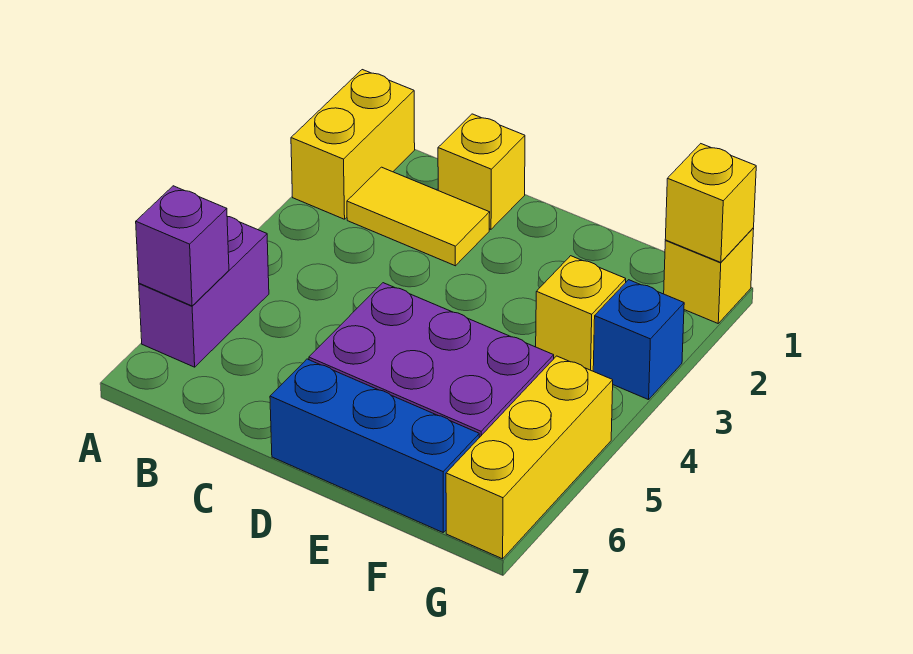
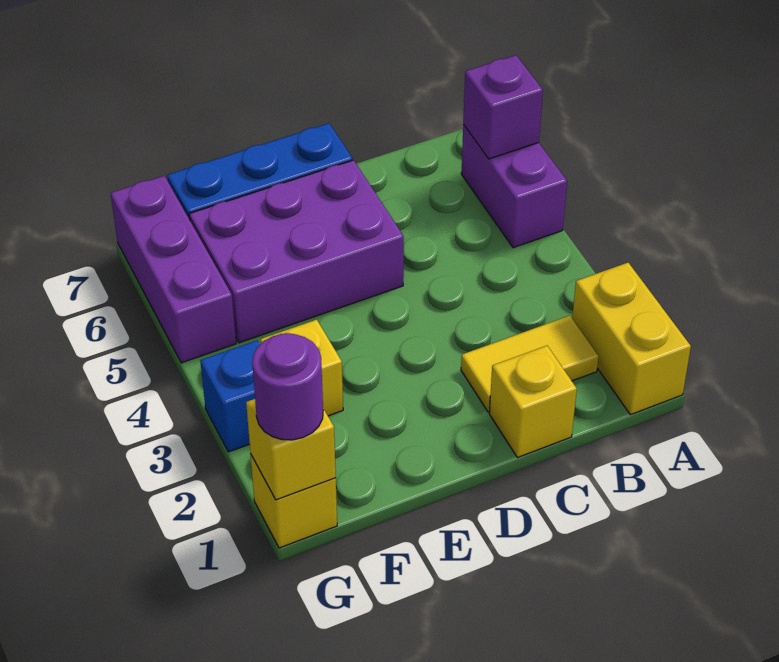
none -> purple 1x1 round brick [252,333,323,440]
yellow 1x3 brick [446,356,613,559] -> purple 1x3 brick [111,176,236,363]

